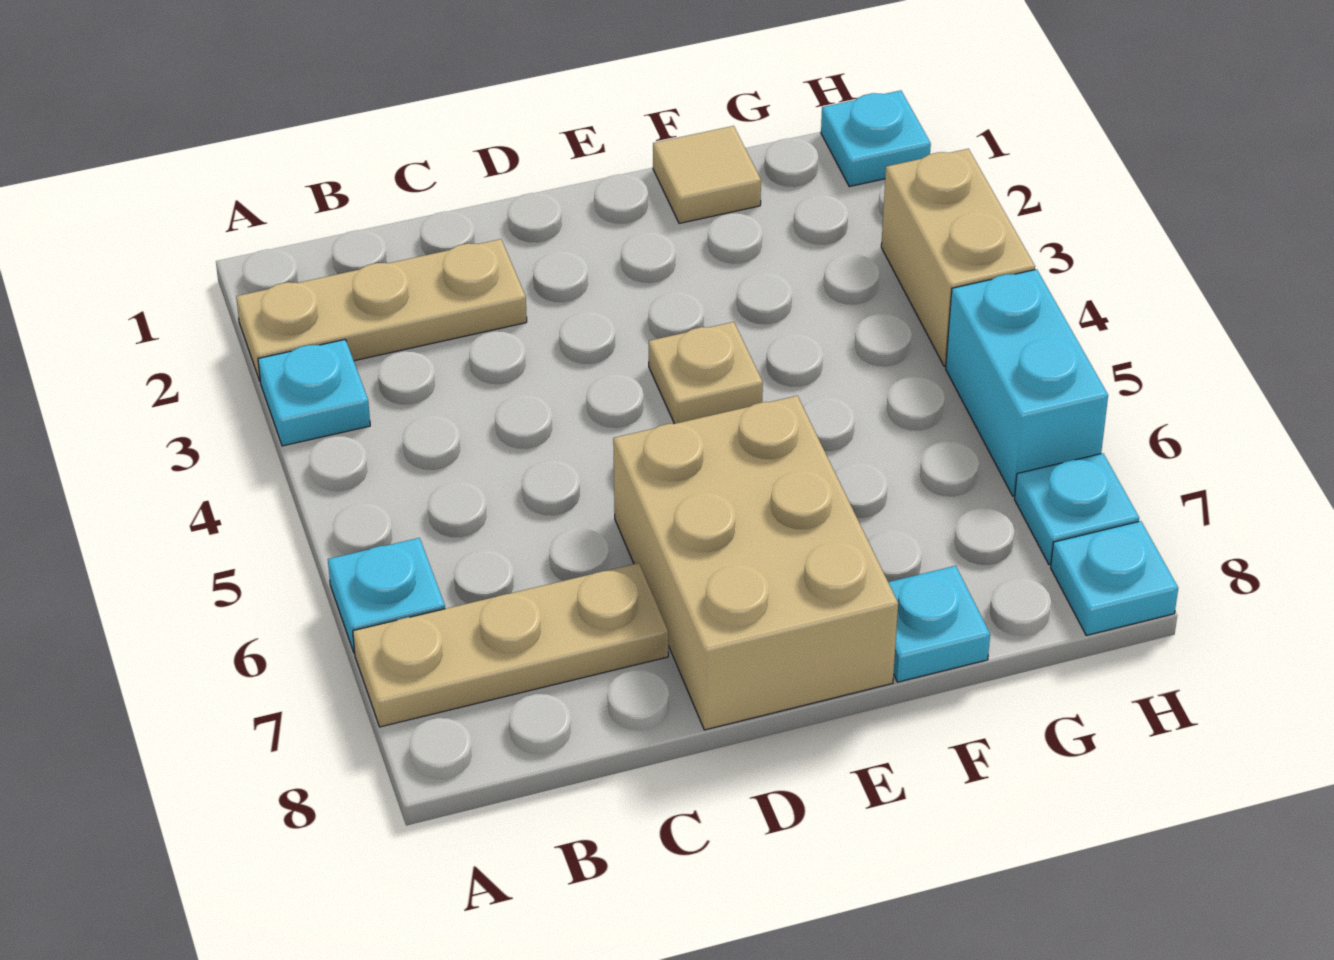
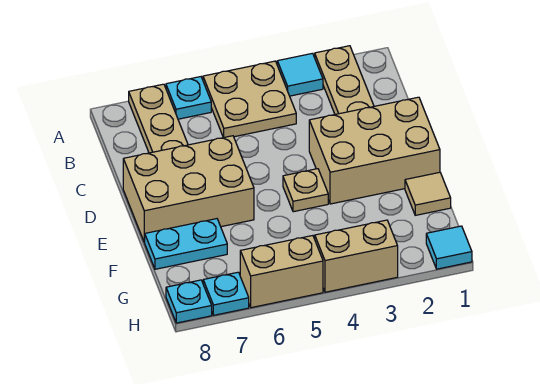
cyan 1x1 plate [258,340,370,446] -> cyan 1x1 tile [277,53,323,96]
none -> tan 2x2 plate [203,61,296,138]
none -> tan 2x3 brick [309,97,440,204]
cyan 1x1 plate [888,566,990,682] -> cyan 1x2 plate [144,219,227,269]
cyan 1x1 plate [821,90,931,187] -> cyan 1x1 tile [426,226,472,269]
cyan 1x2 brick [946,269,1108,496] -> tan 1x2 brick [240,236,323,308]

